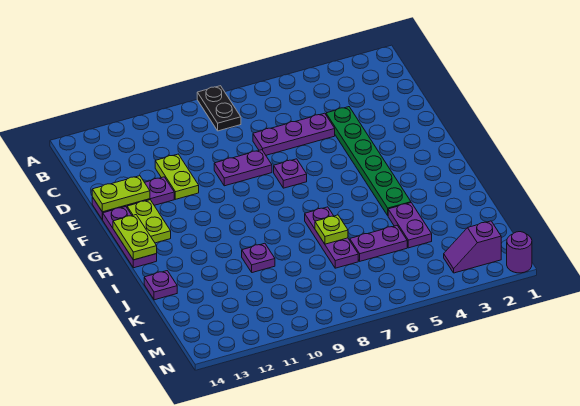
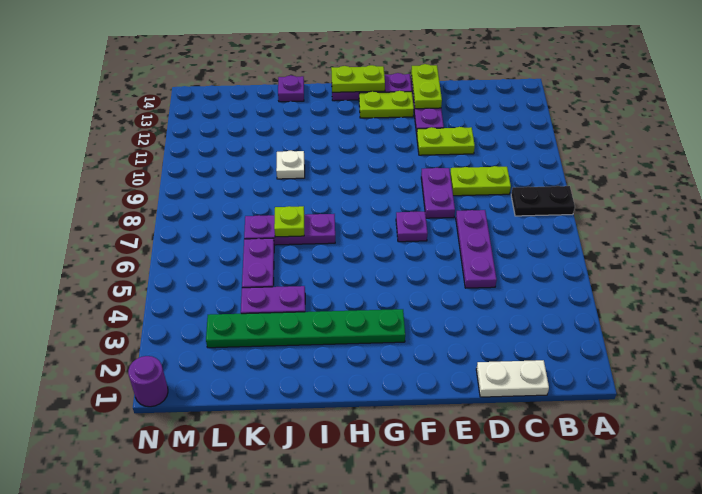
none -> white 1x2 plate [476,360,549,397]
none -> lime 1x2 plate [450,166,511,196]
green 1x6 plate [326,107,411,215] -> green 1x6 plate moved to [206,309,405,348]
purple 1x1 plate [242,243,275,273] -> white 1x1 plate [276,151,305,179]
purple 1x2 slope [444,221,501,273] -> none

